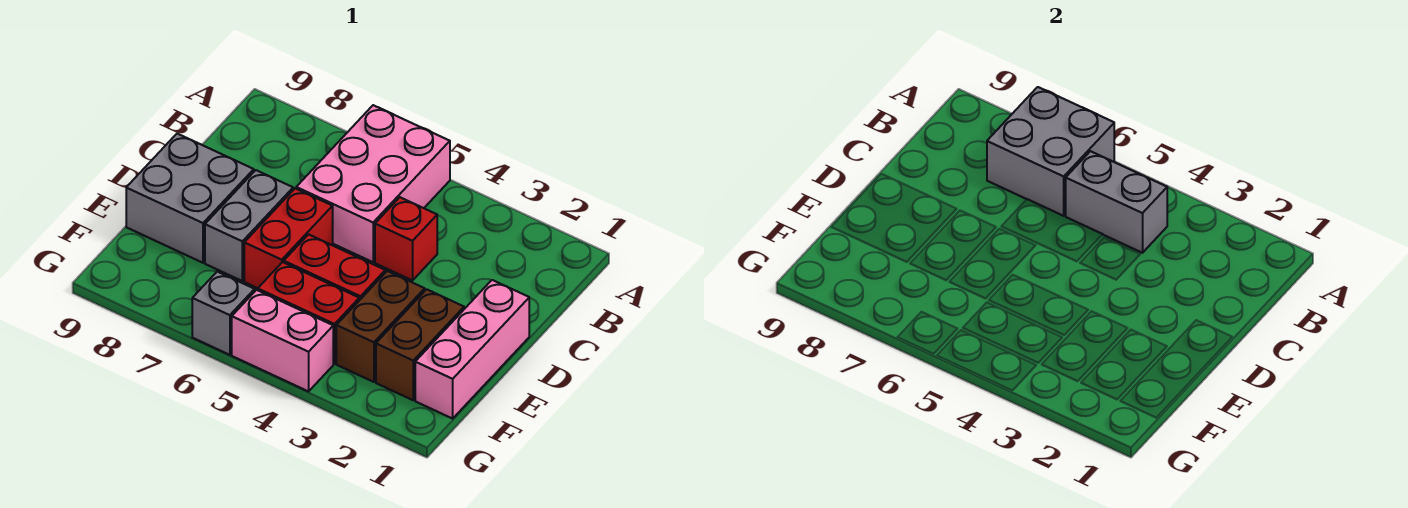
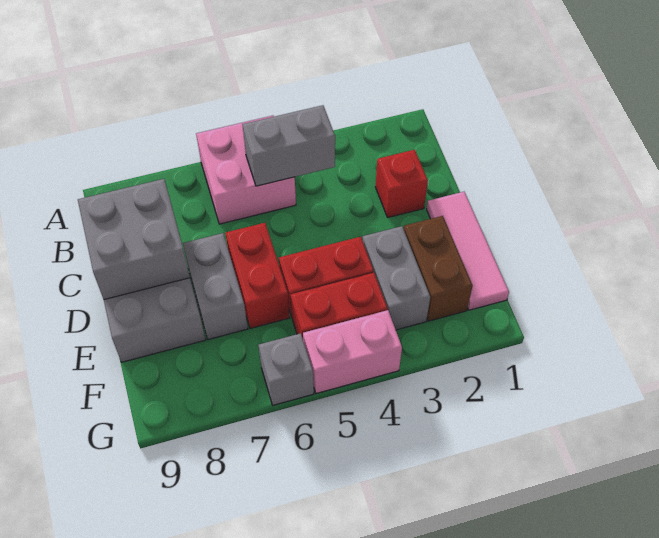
pink 2x3 brick [296,105,450,262] -> pink 2x2 brick [196,116,296,224]
grey 2x2 brick [987,87,1114,216] -> grey 2x2 brick moved to [78,179,190,299]
red 1x1 brick [375,197,437,281] -> red 1x1 brick moved to [376,150,428,217]
pink 1x3 brick [415,280,529,419] -> pink 1x3 tile [427,192,509,310]
brown 1x2 brick [336,271,425,382] -> grey 1x2 brick [363,226,430,330]

